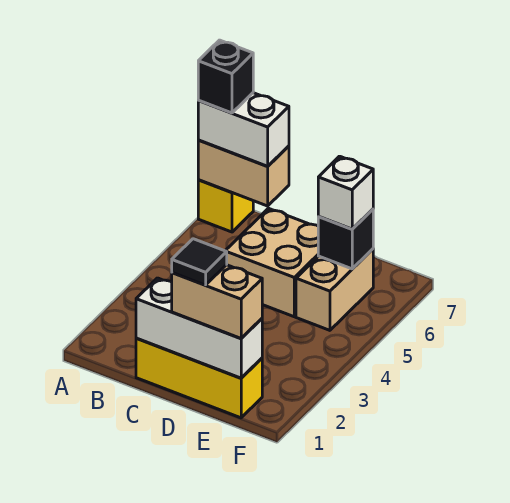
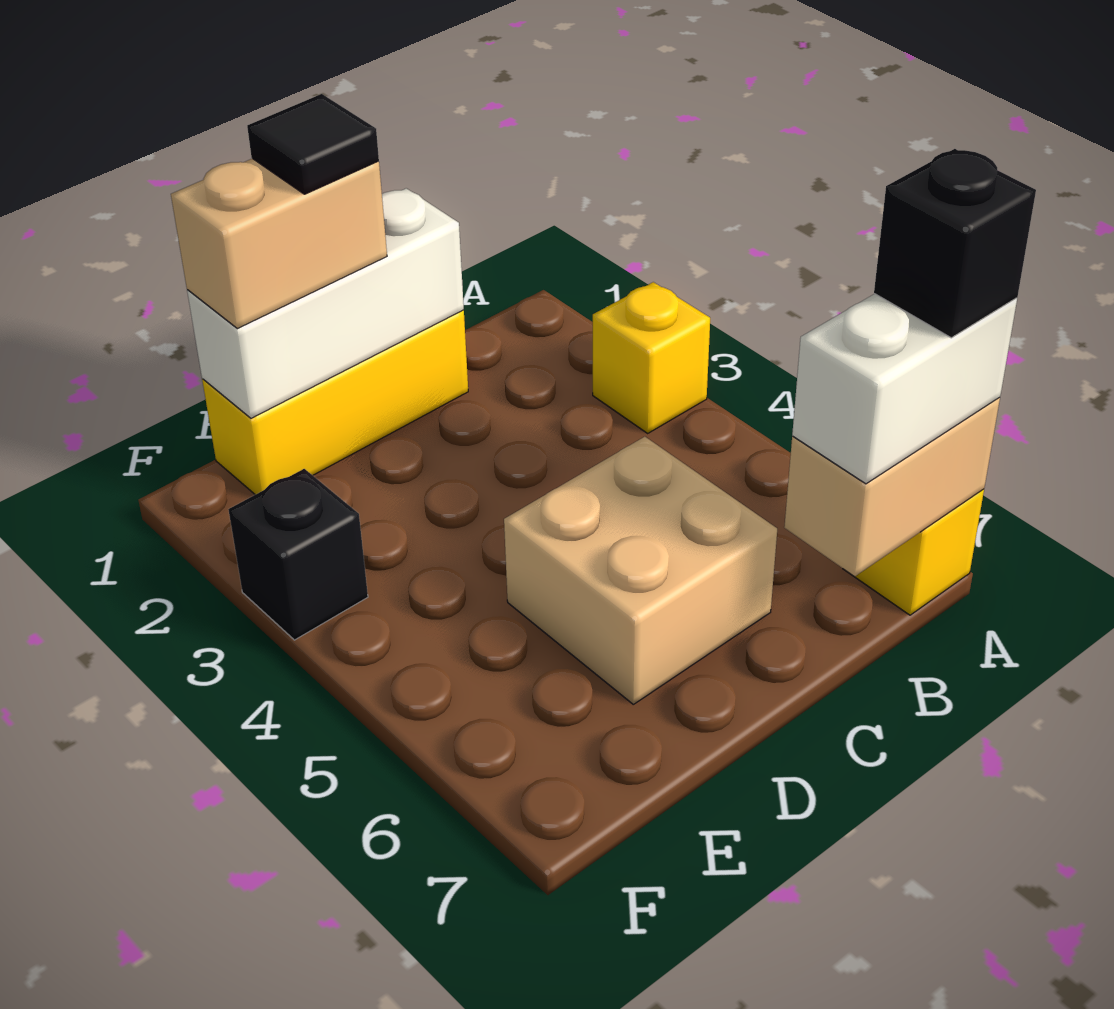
none -> yellow 1x1 brick [593,282,710,433]
tan 1x2 brick [296,249,373,330] -> none
black 1x1 brick [318,209,373,269] -> black 1x1 brick moved to [228,469,368,640]
white 1x1 brick [318,156,373,229] -> none

